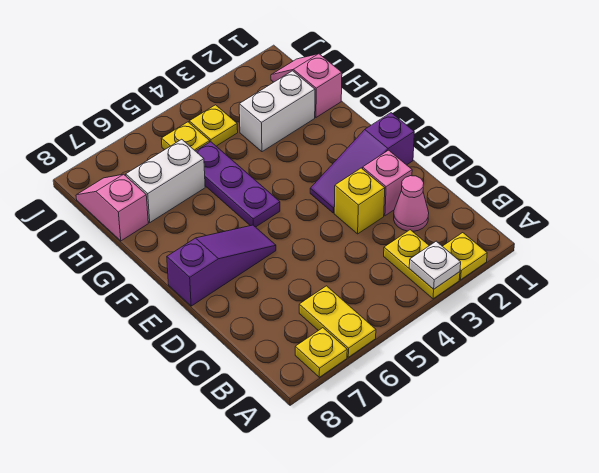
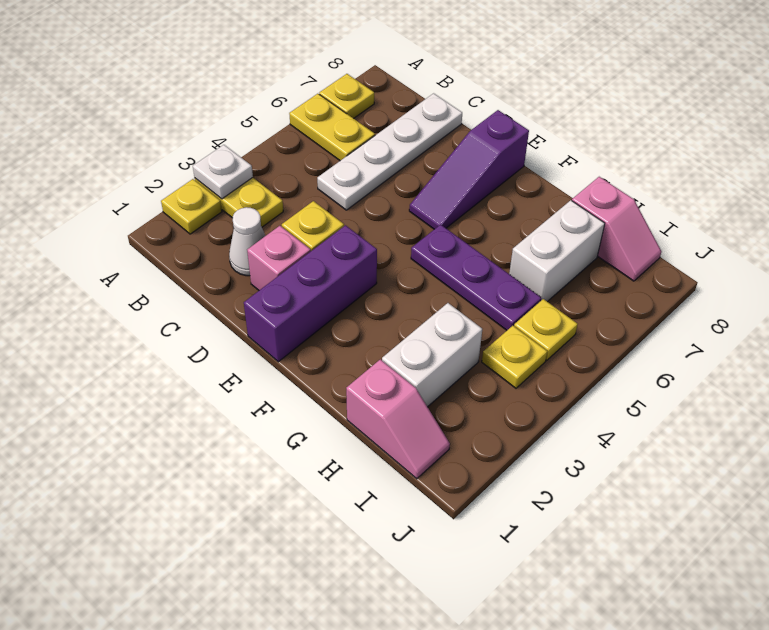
pink 1x1 cone [394,176,429,231] -> white 1x1 cone [229,207,265,276]
none -> white 1x4 plate [317,93,462,210]
purple 1x3 slope [310,113,414,213] -> purple 1x3 brick [244,225,377,362]

